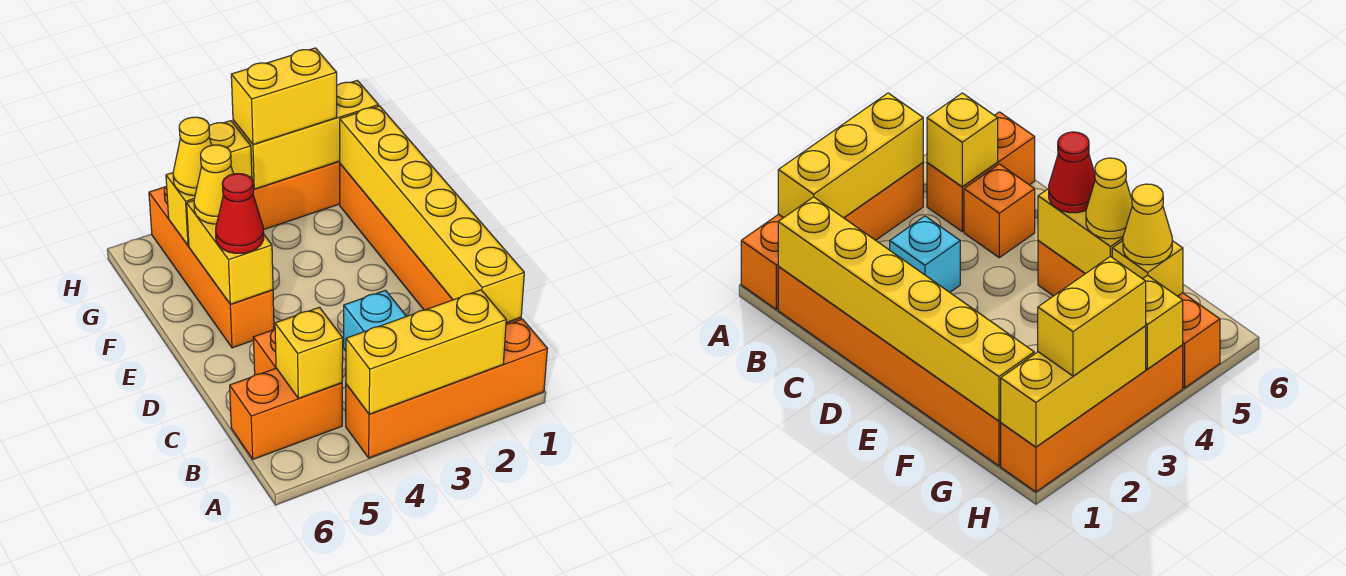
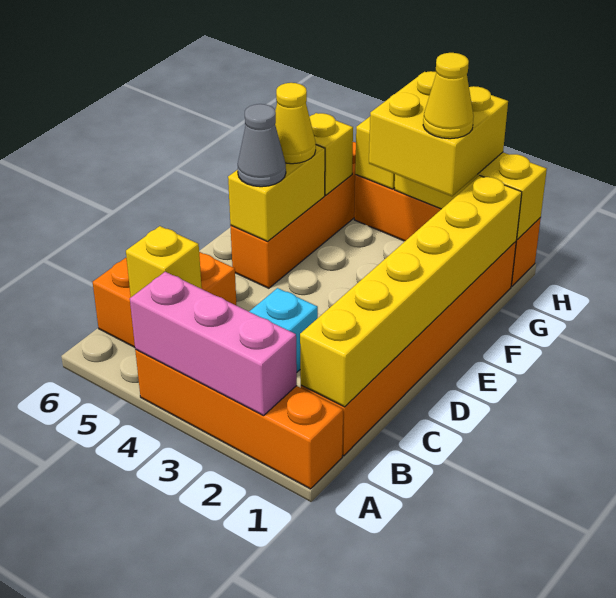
yellow 1x3 brick [346,290,506,414] -> pink 1x3 brick [130,272,297,416]
red 1x1 cone [216,174,264,254] -> grey 1x1 cone [238,104,286,187]
yellow 1x1 cone [173,117,212,196] -> yellow 1x1 cone moved to [423,53,474,139]
yellow 1x2 brick [231,48,337,144] -> yellow 2x2 brick [369,71,508,196]

